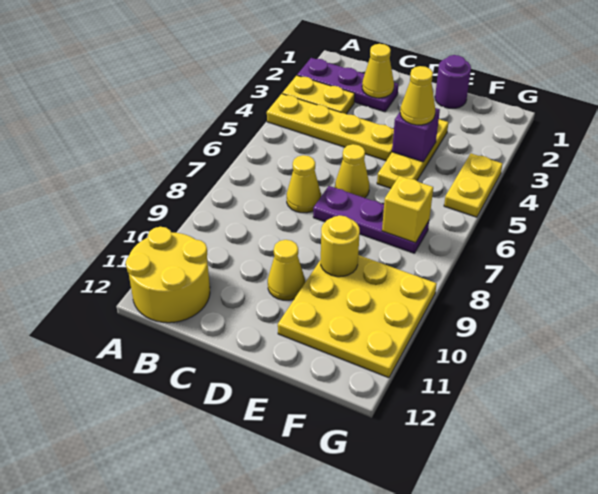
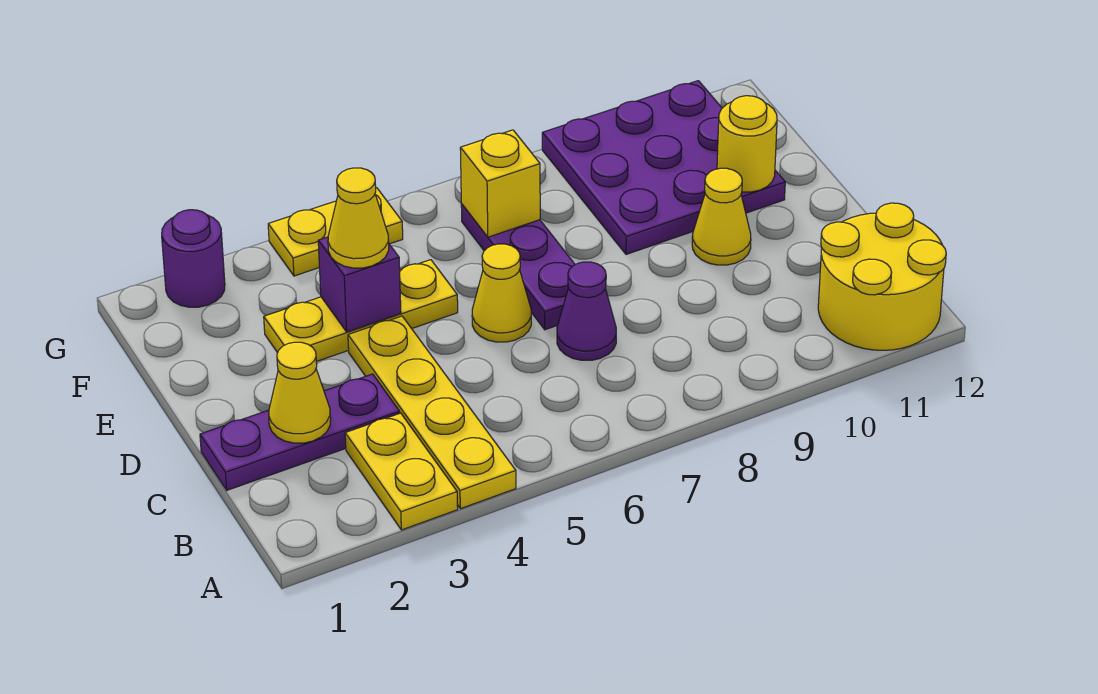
purple 1x3 plate [297,58,399,112] -> purple 1x3 plate turned to [200,374,400,490]
yellow 1x1 cone [287,155,321,213] -> purple 1x1 cone [557,262,616,360]
purple 1x1 round brick [435,55,471,108] -> purple 1x1 round brick moved to [162,210,225,307]
yellow 3x3 plate [278,255,437,378] -> purple 3x3 plate [542,81,785,254]
yellow 1x1 round brick [321,215,360,277] -> yellow 1x1 round brick moved to [717,96,777,192]

